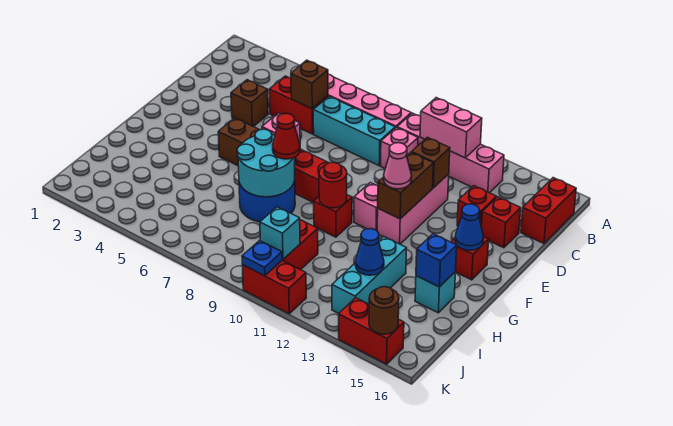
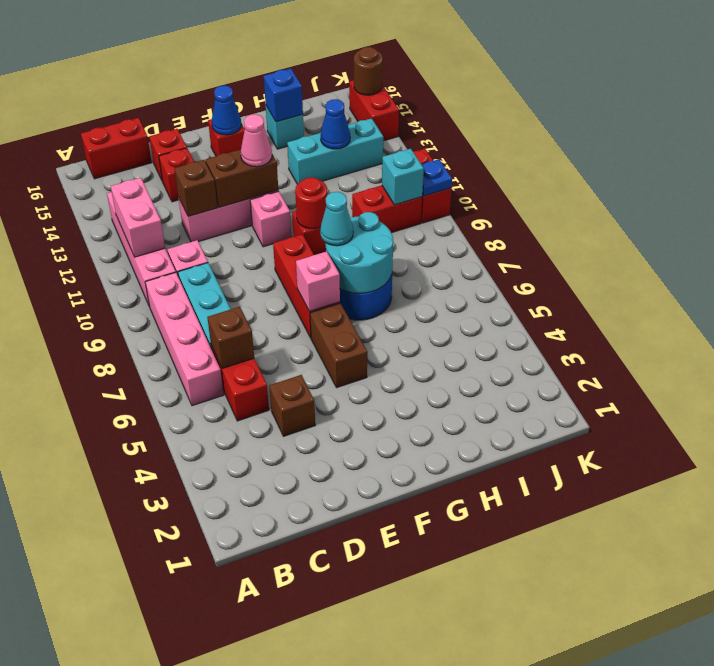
red 1x1 cone [273,113,300,159] -> cyan 1x1 cone [320,192,353,246]

